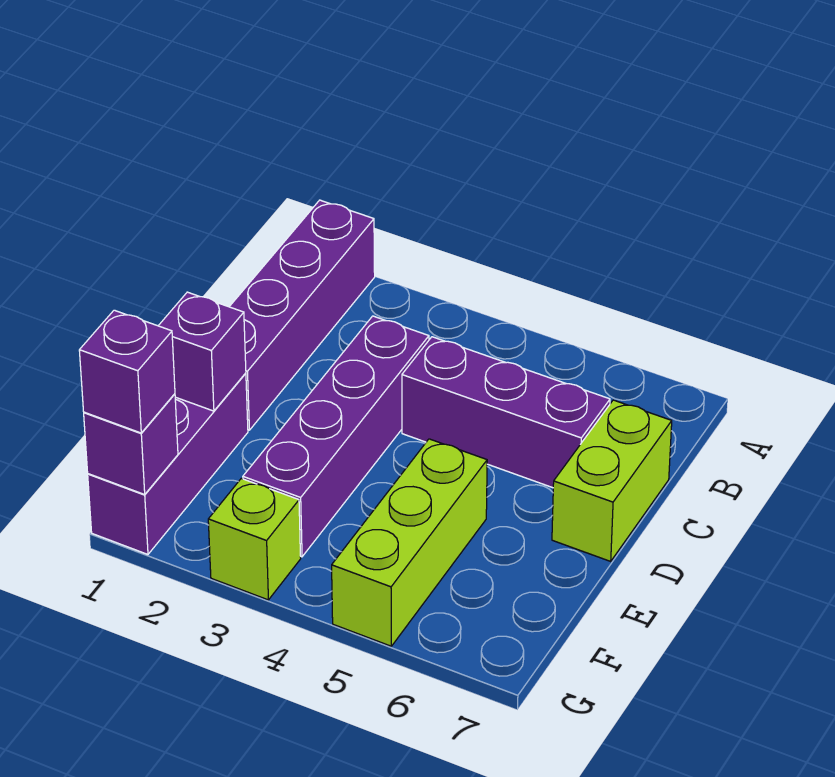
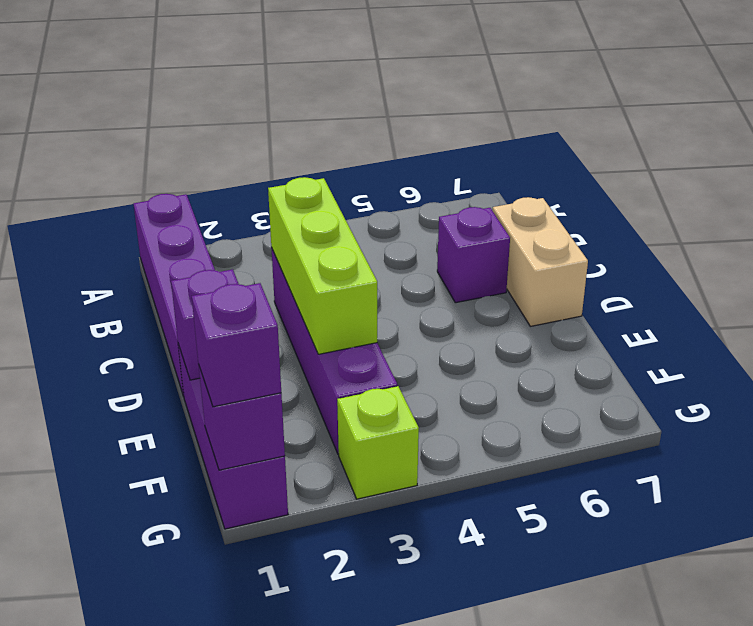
purple 1x3 brick [402,337,610,488] -> purple 1x1 brick [437,207,510,303]
lime 1x2 brick [552,400,672,561] -> tan 1x2 brick [492,197,588,326]
lime 1x3 brick [332,439,487,646] -> lime 1x3 brick moved to [268,177,377,354]

